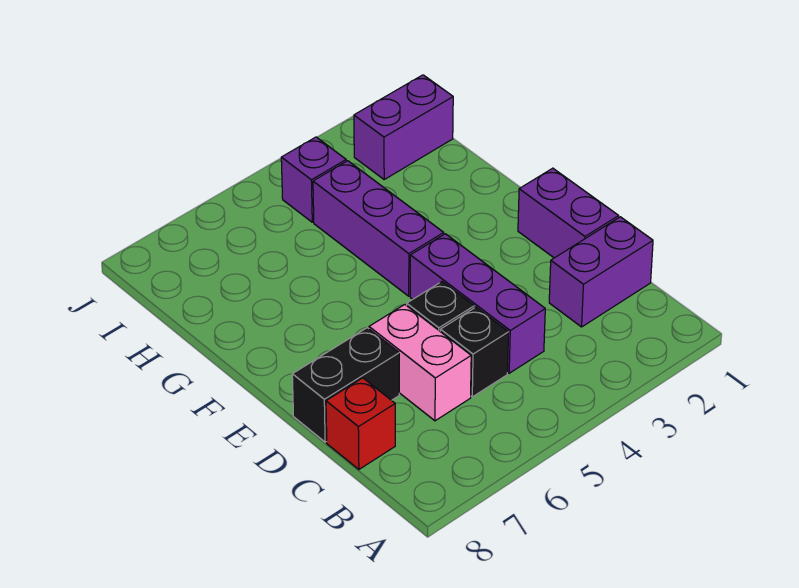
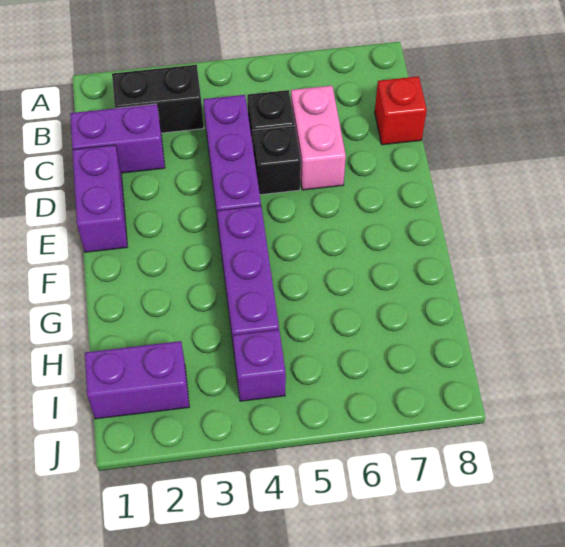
black 1x2 brick [292,328,399,442] -> black 1x2 brick moved to [112,65,204,133]

